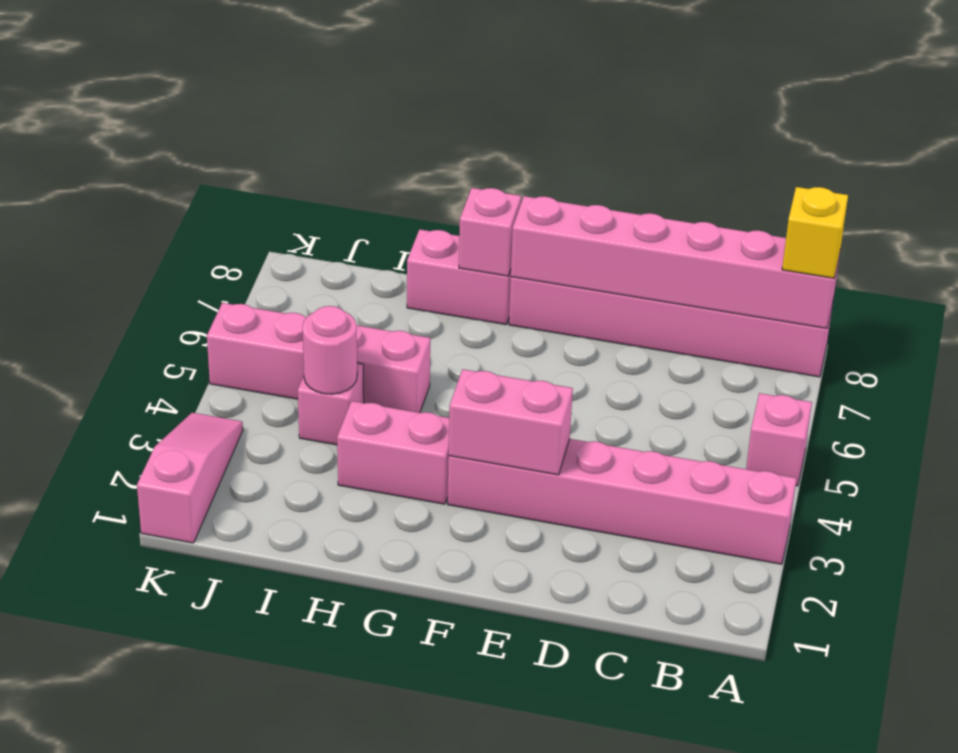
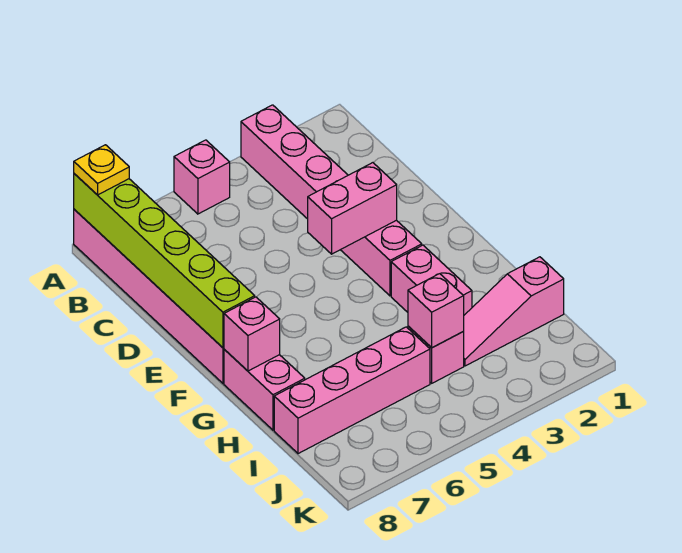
pink 1x6 brick [511,196,840,328] -> lime 1x6 brick [74,174,255,348]
yellow 1x1 brick [782,187,848,278] -> yellow 1x1 plate [74,145,129,195]
pink 1x2 brick [449,369,573,475] -> pink 1x2 brick turned to [308,163,397,254]
pink 1x4 brick [207,303,430,413] -> pink 1x4 brick turned to [274,327,430,454]
pink 1x1 round brick [303,306,357,394] -> pink 1x1 brick [408,274,464,348]
pink 1x3 slope [137,413,243,543] -> pink 1x3 slope moved to [463,257,564,366]

